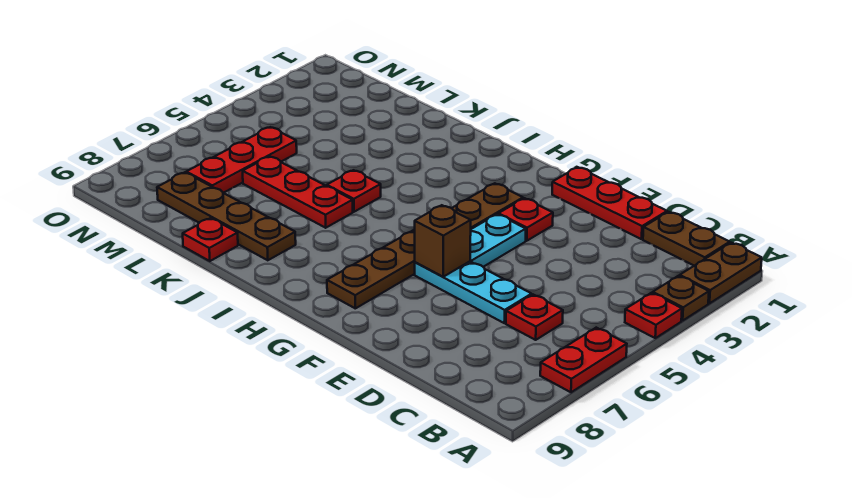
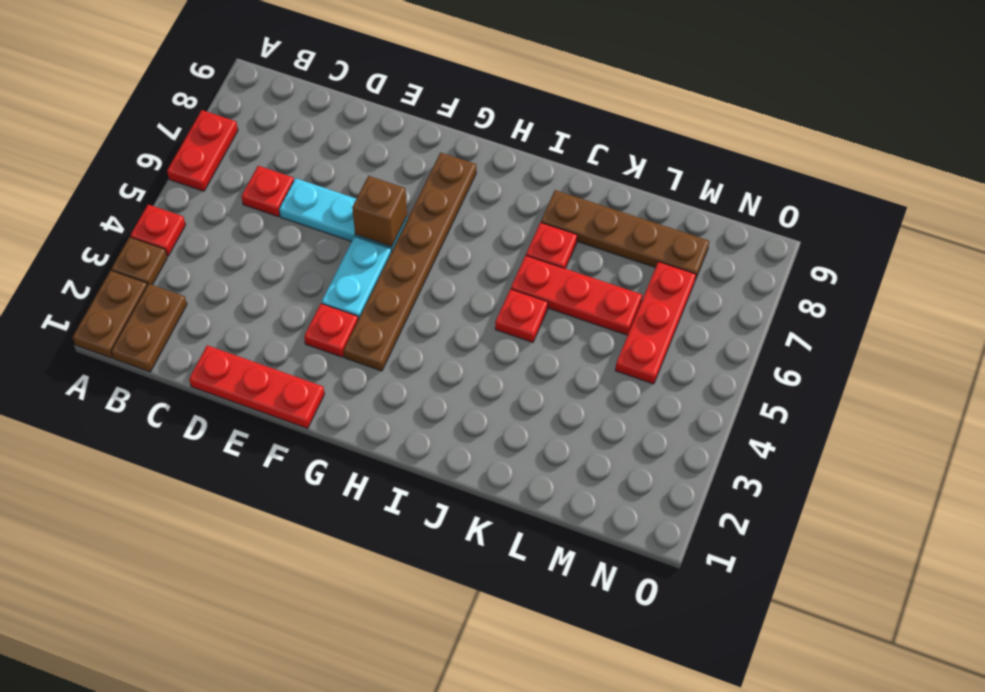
brown 1x2 plate [643,212,730,266] -> brown 1x2 plate turned to [111,284,187,372]
red 1x1 plate [183,218,238,261] -> red 1x1 plate moved to [526,222,577,269]

